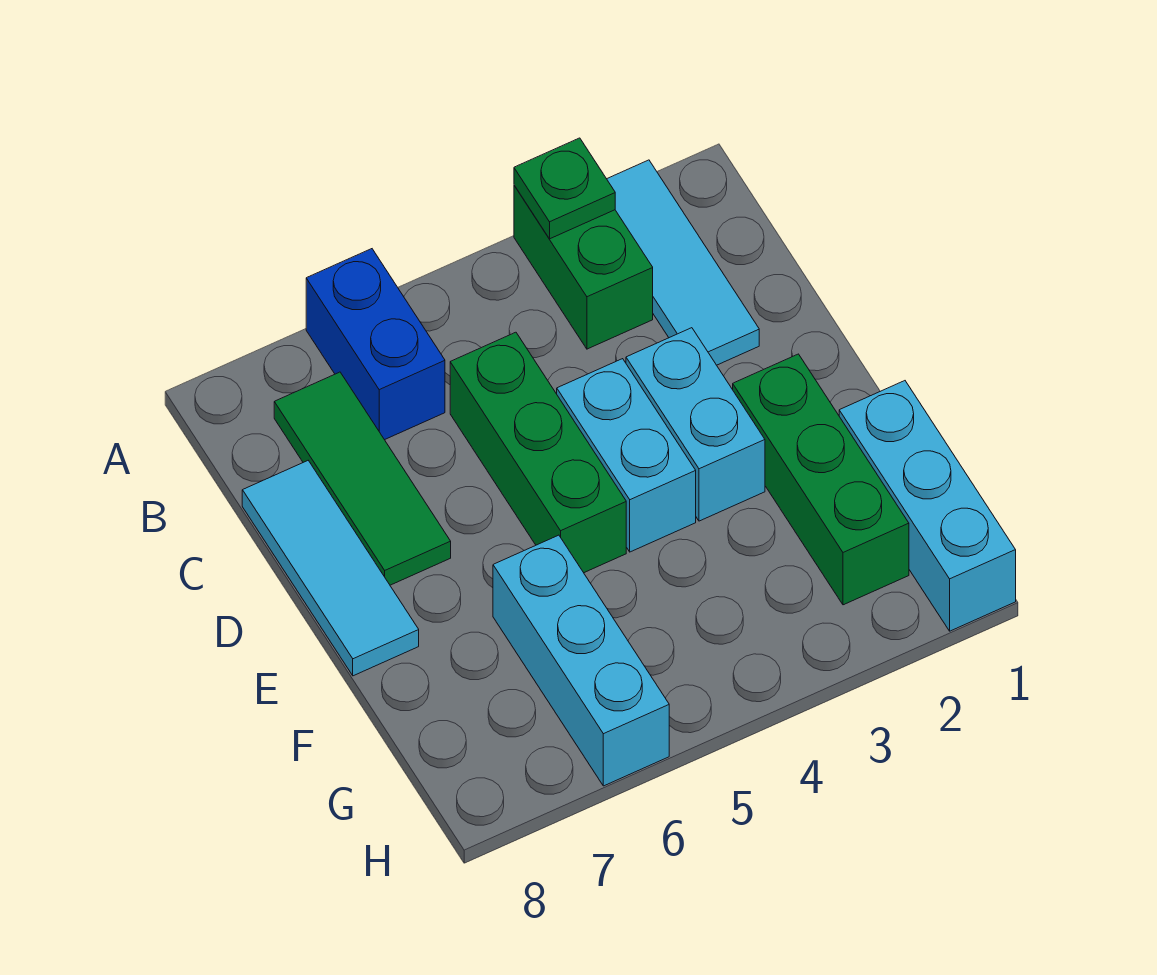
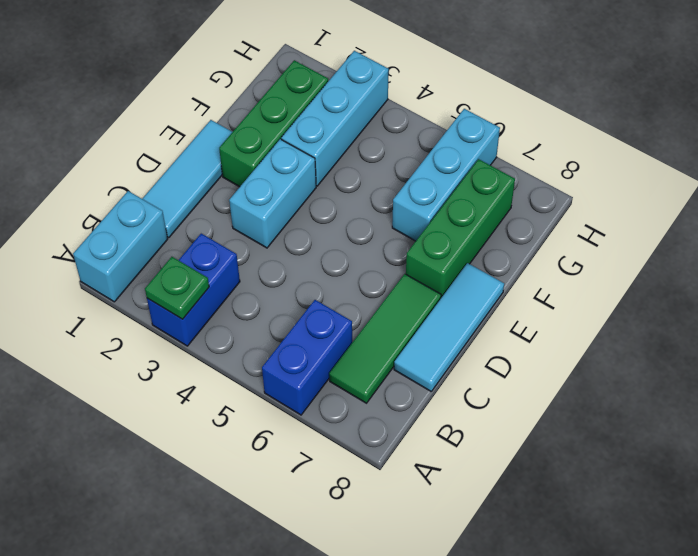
cyan 1x3 tile [607,160,759,365] -> cyan 1x3 tile moved to [142,120,232,238]
green 1x2 brick [514,186,653,349] -> blue 1x2 brick [147,234,240,346]
green 1x3 brick [450,332,626,573] -> green 1x3 brick moved to [406,159,515,298]
cyan 1x2 brick [557,359,696,552] -> cyan 1x2 brick moved to [73,191,168,302]
cyan 1x3 brick [839,381,1016,631] -> cyan 1x3 brick moved to [281,51,389,186]

